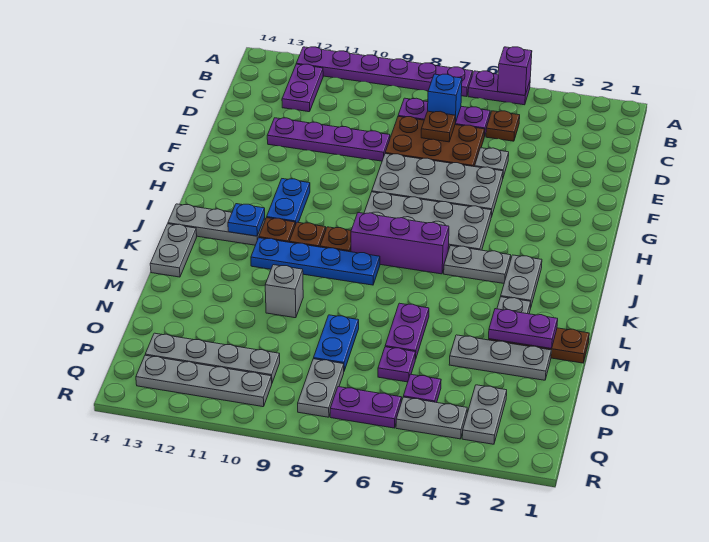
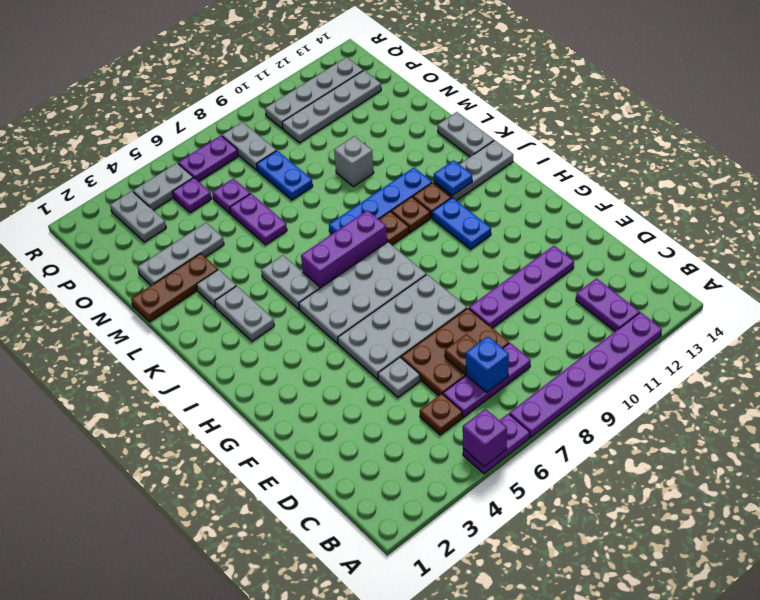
grey 1x2 plate [444,246,511,283] -> grey 1x2 plate turned to [261,255,320,309]
purple 1x2 plate [489,309,558,349] -> none

